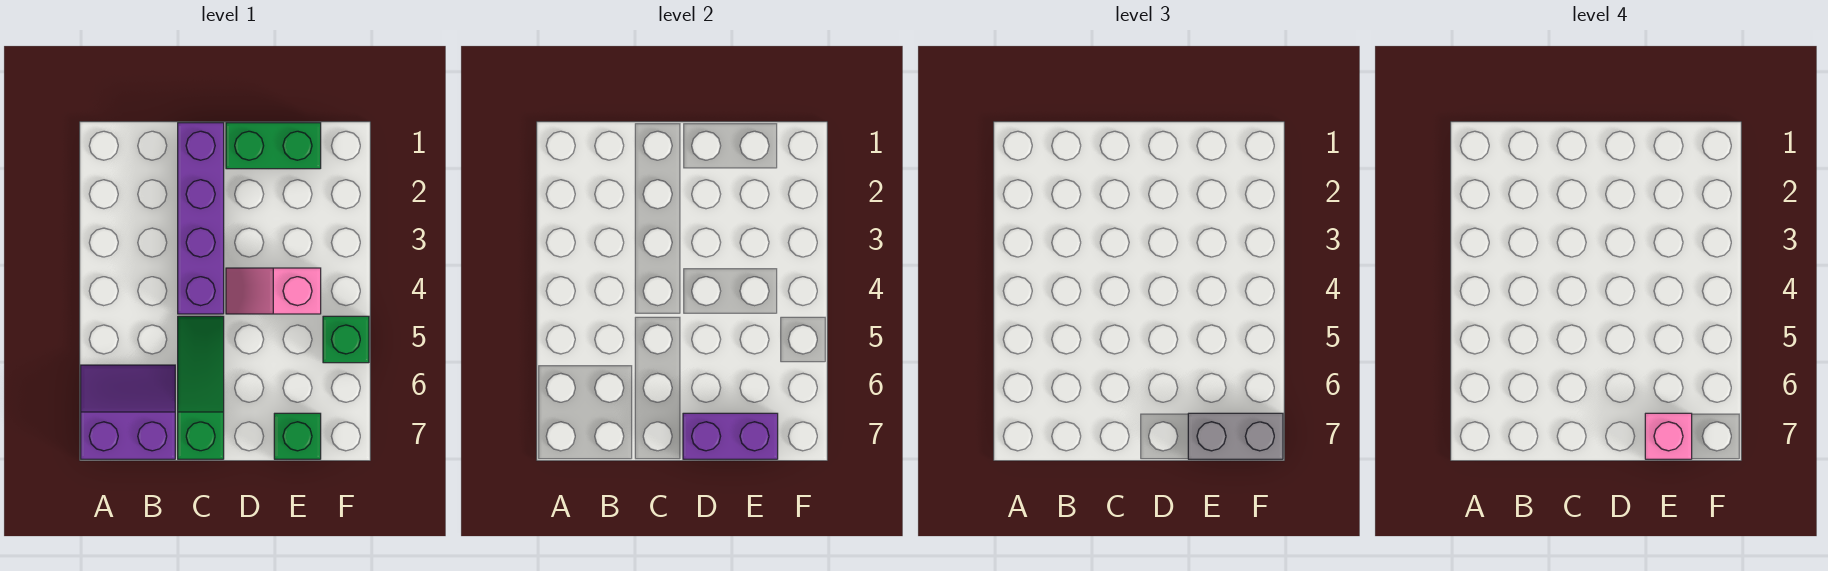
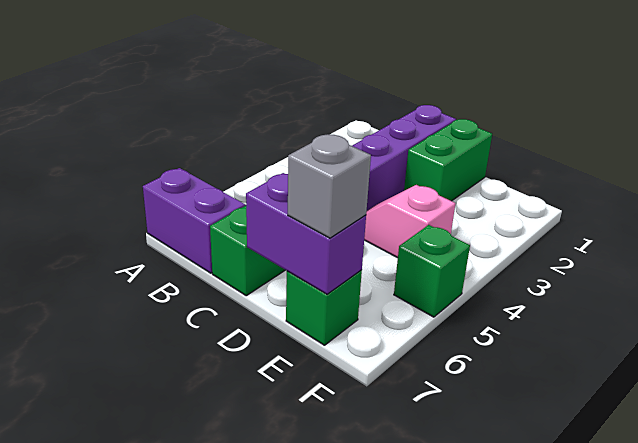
green 1x2 brick [226,123,321,169] -> green 1x2 brick turned to [404,119,492,201]
grey 1x2 brick [1188,413,1283,459] -> grey 1x1 brick [288,134,371,238]
pink 1x1 brick [1645,413,1692,459] -> none

